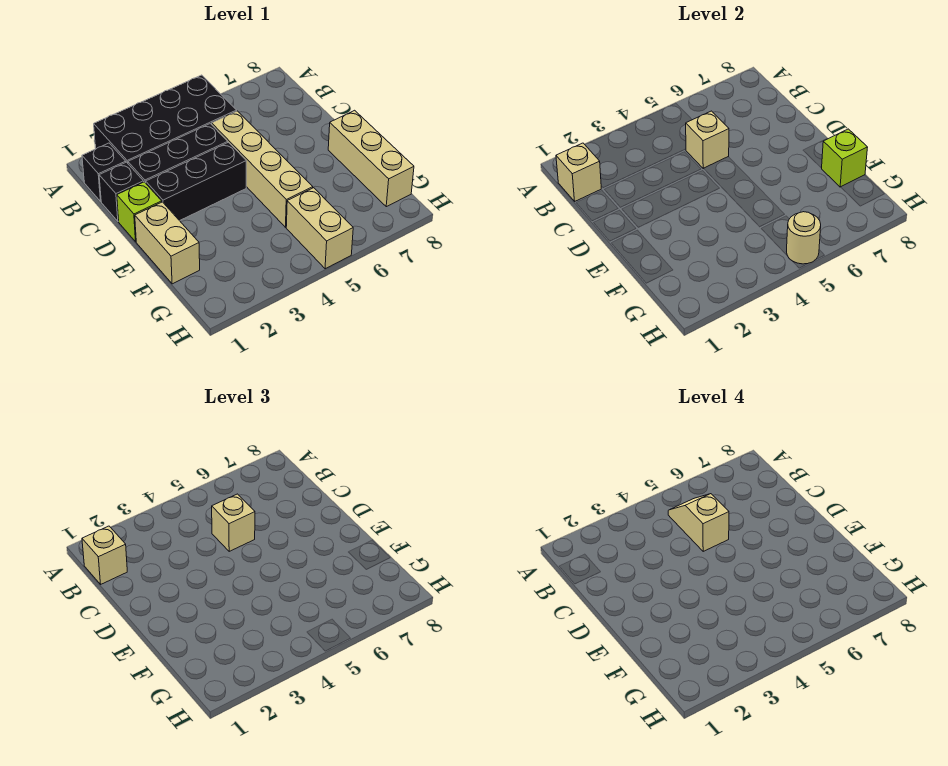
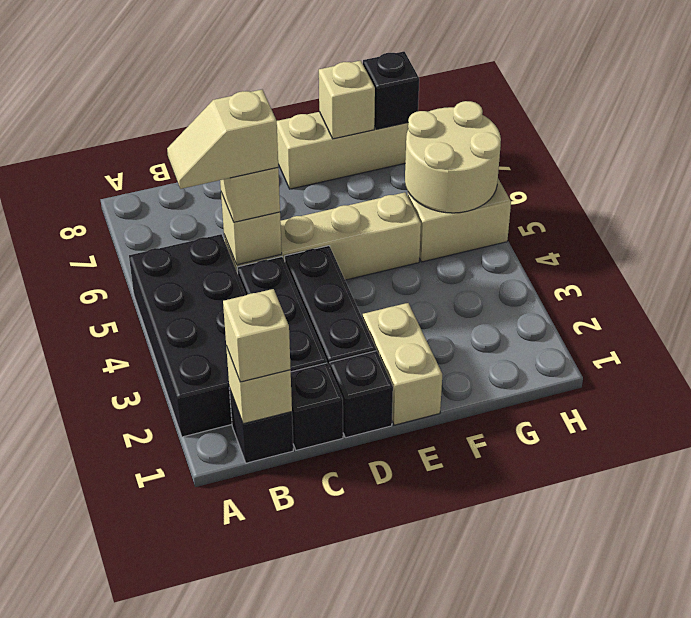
lime 1x1 brick [117,182,162,242] -> black 1x1 brick [330,351,393,438]
tan 1x2 brick [135,202,200,284] -> tan 1x2 brick turned to [363,303,442,425]
lime 1x1 brick [822,129,868,187] -> tan 1x1 brick [319,61,375,139]
none -> black 1x1 brick [363,51,419,129]
tan 1x1 round brick [787,212,821,264] -> tan 2x2 round brick [405,101,501,213]

